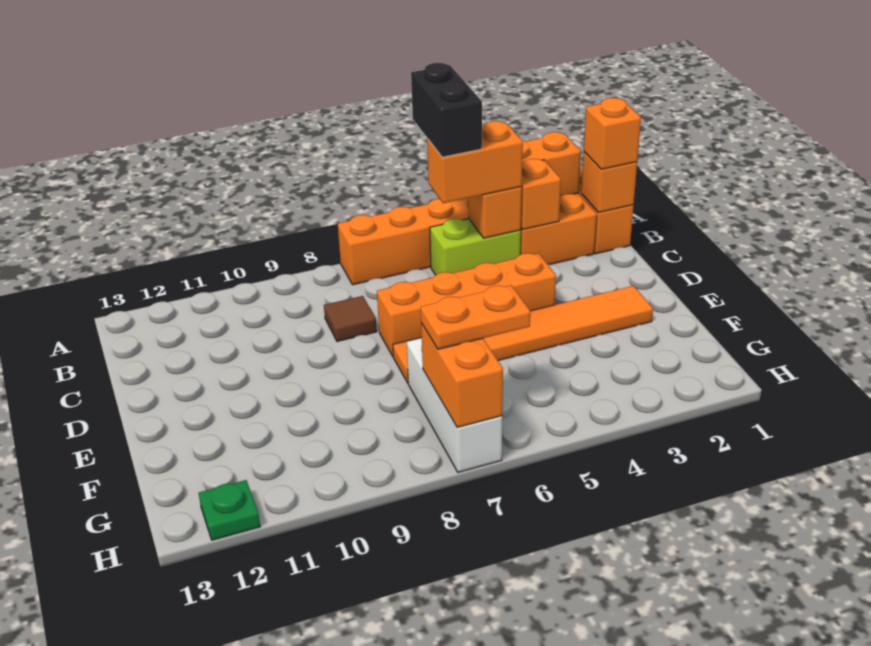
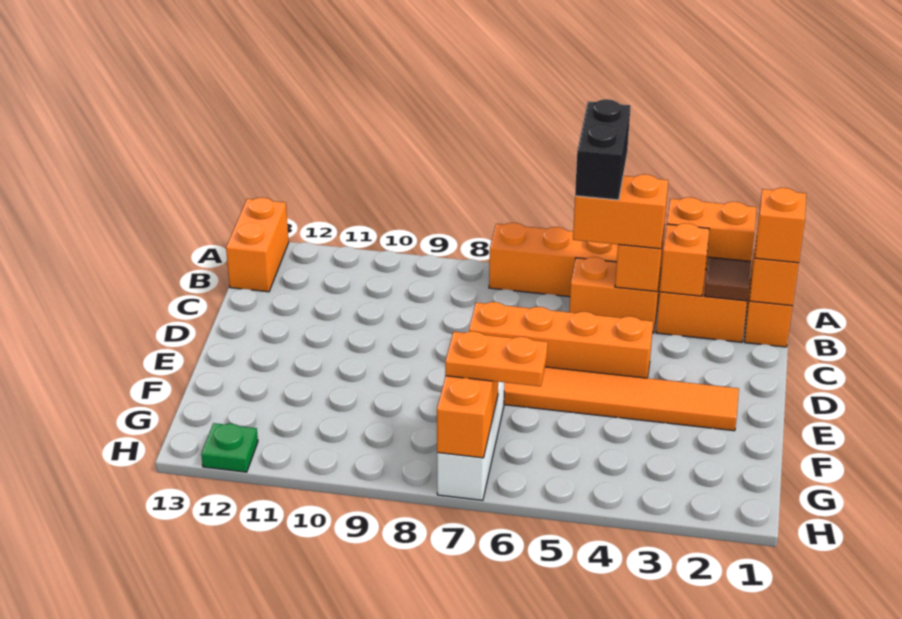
none -> orange 1x2 brick [226,198,289,292]
lime 1x2 brick [430,219,521,275] -> orange 1x2 brick [569,257,661,333]
brown 1x1 tile [324,296,377,341] -> brown 1x1 tile moved to [705,257,751,301]

